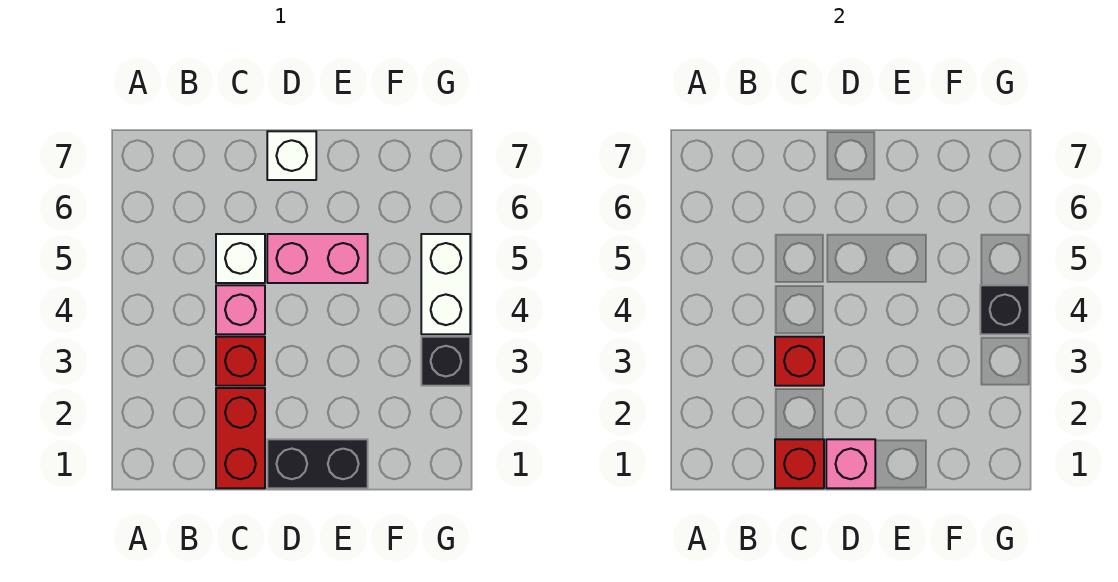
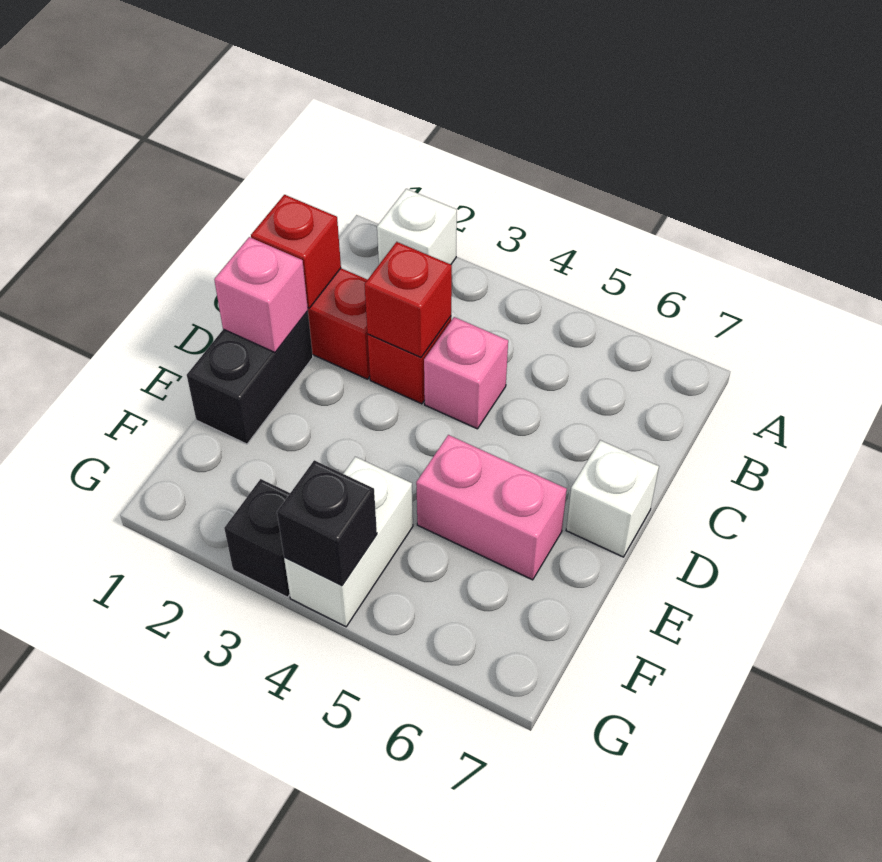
white 1x1 brick [216,234,265,283] -> white 1x1 brick moved to [377,189,457,264]
pink 1x2 brick [267,234,368,283] -> pink 1x2 brick turned to [416,435,567,580]
white 1x2 brick [421,234,470,334] -> white 1x2 brick turned to [284,457,413,627]

